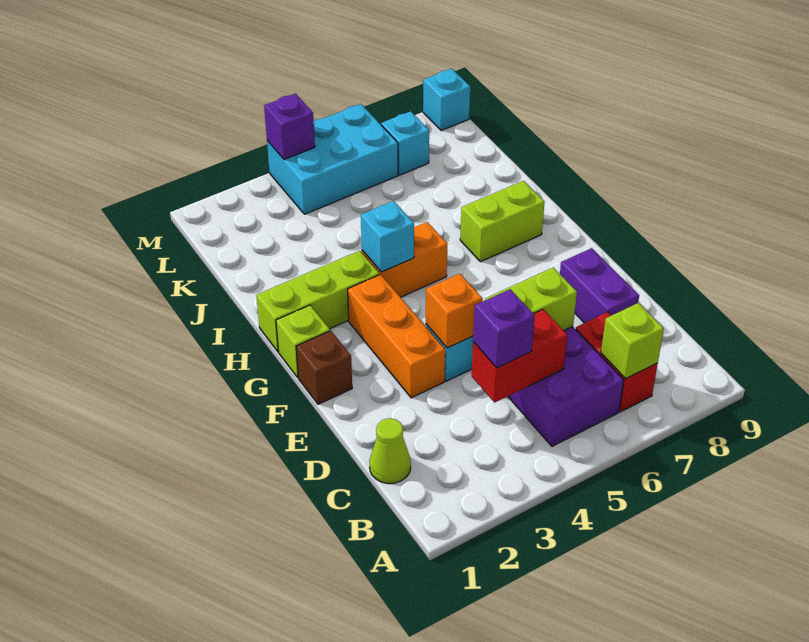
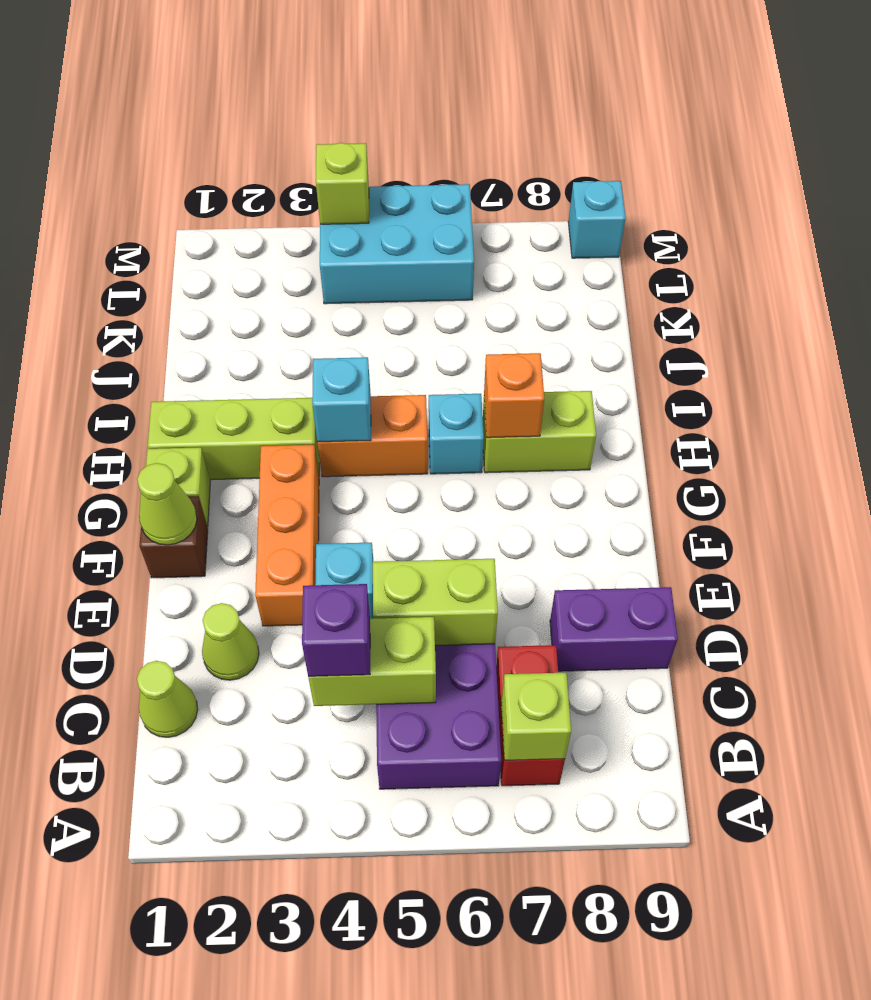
red 1x2 brick [472,309,567,402] -> lime 1x2 brick [308,617,436,706]
none -> lime 1x1 cone [202,603,259,680]
purple 1x2 brick [560,248,639,323] -> purple 1x2 brick turned to [550,587,678,671]
orange 1x1 brick [426,274,482,348] -> orange 1x1 brick moved to [484,353,544,438]
none -> lime 1x1 cone [137,463,197,545]
cyan 1x1 brick [381,111,429,175] -> cyan 1x1 brick moved to [429,394,484,474]
purple 1x1 brick [264,94,315,159] -> lime 1x1 brick [316,143,369,224]

